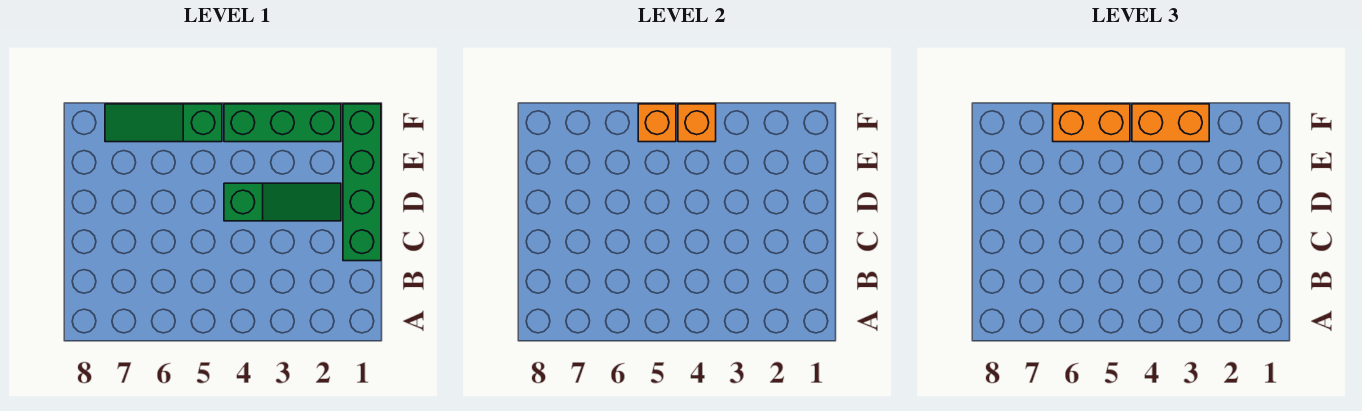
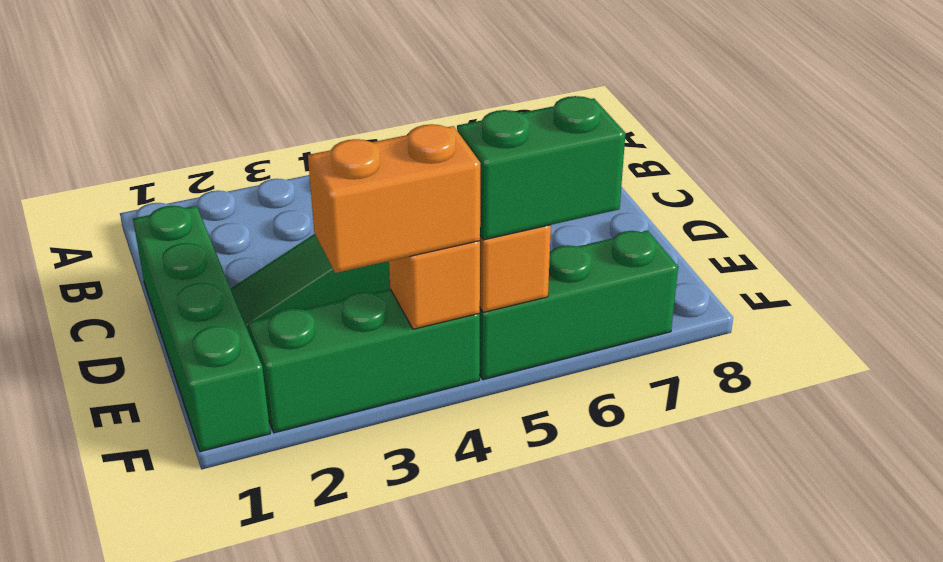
green 1x3 slope [105,104,222,142] -> green 1x3 brick [479,230,678,380]
orange 1x2 brick [1053,104,1130,142] -> green 1x2 brick [457,96,625,240]

